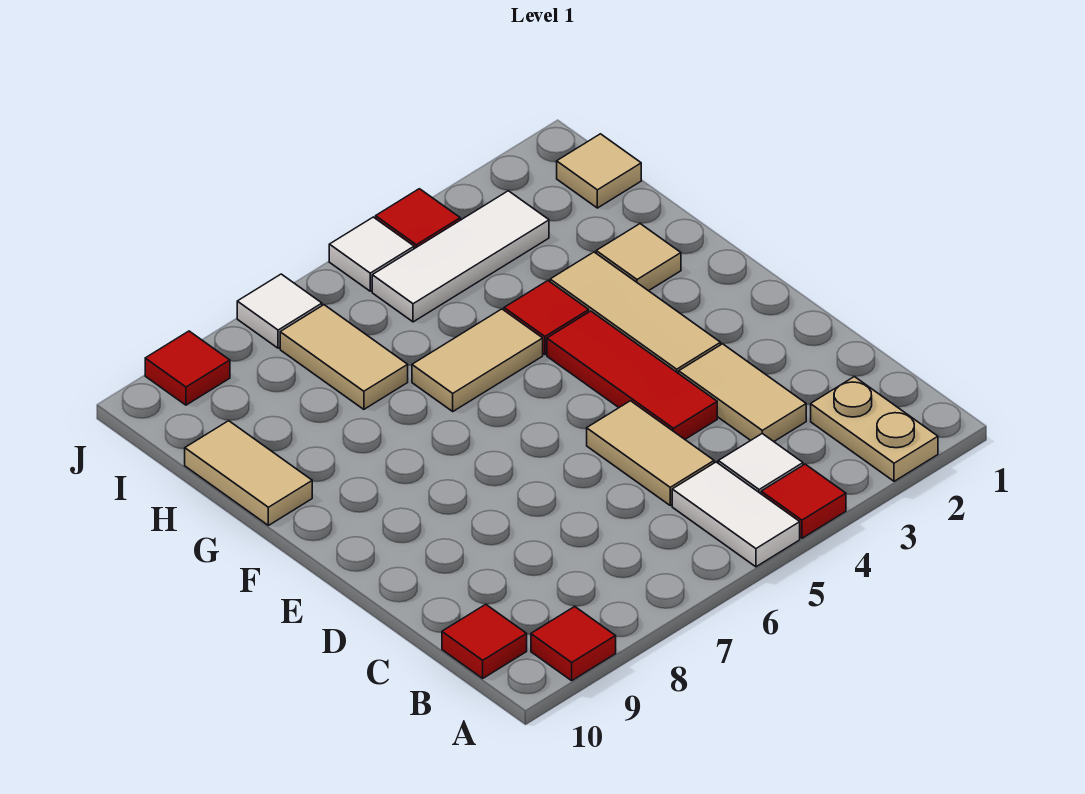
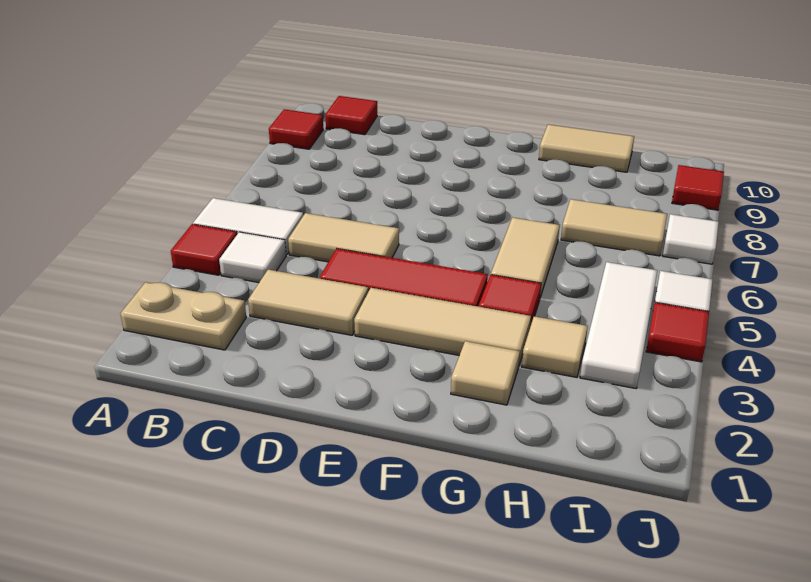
tan 1x1 tile [557,134,641,208] -> tan 1x1 tile moved to [522,316,588,377]

